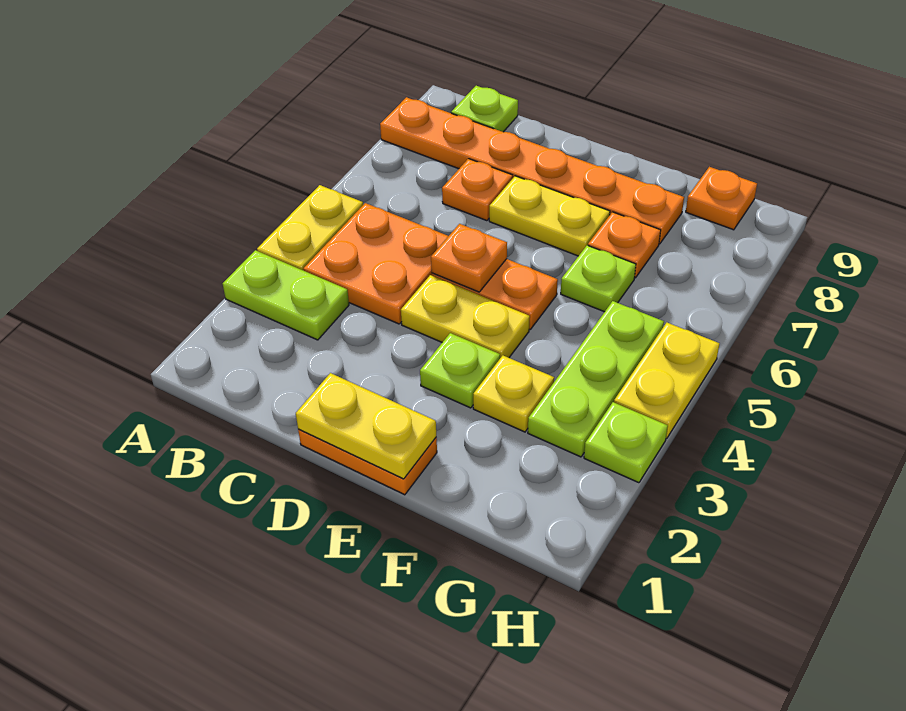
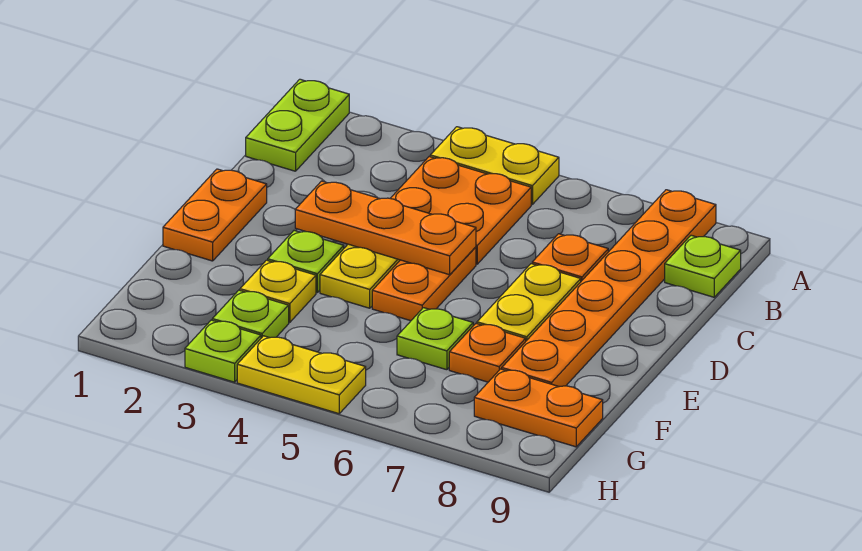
lime 1x2 plate [223,250,349,340] -> lime 1x2 plate moved to [246,79,349,171]
yellow 1x2 plate [296,373,436,479] -> none
orange 1x1 plate [431,224,507,292] -> orange 1x3 plate [295,181,476,275]
lime 1x3 plate [528,301,664,457] -> lime 1x1 plate [212,290,289,338]
orange 1x1 plate [686,167,757,230] -> orange 1x2 plate [474,369,603,447]

